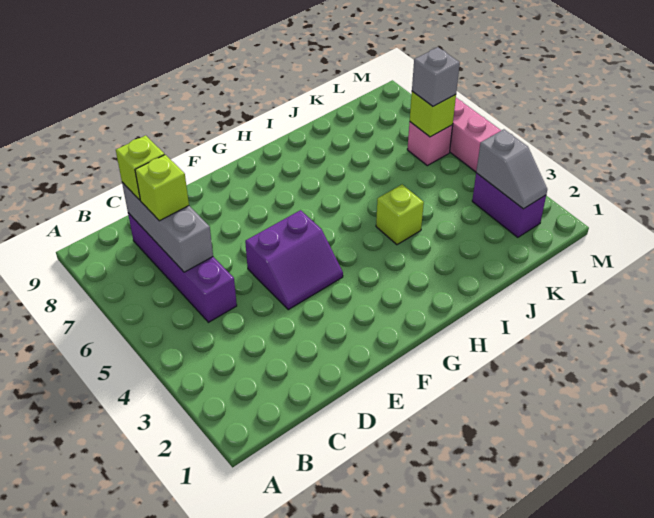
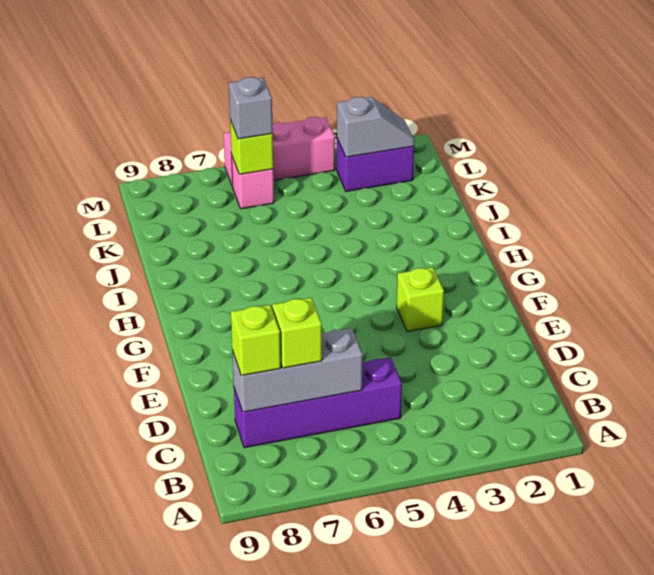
purple 2x2 slope [245,210,343,310] -> none
lime 1x1 brick [376,184,424,245] -> lime 1x1 brick moved to [397,267,444,332]

